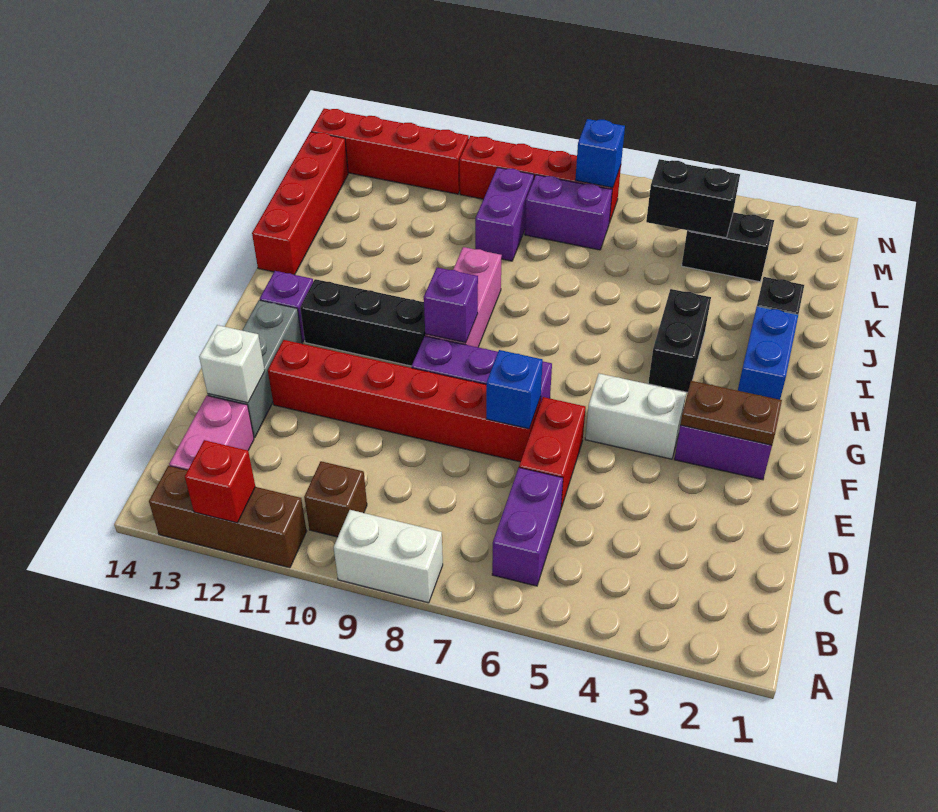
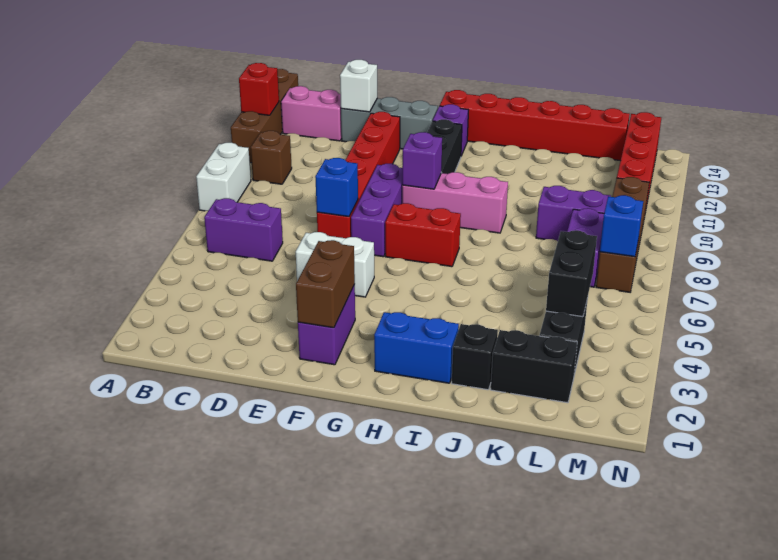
brown 1x3 brick [149,466,307,568] -> brown 1x4 brick [231,69,298,163]
red 1x2 brick [519,397,586,508] -> red 1x2 brick moved to [385,203,461,267]
brown 1x2 plate [680,381,782,445] -> brown 1x2 brick [296,240,355,328]
white 1x2 brick [585,374,686,459] -> white 1x2 brick turned to [296,232,374,297]
black 1x2 brick [648,289,711,392] -> black 1x2 brick moved to [491,330,577,403]
red 1x4 brick [252,132,348,275] -> red 1x6 brick [440,90,630,161]
red 1x4 brick [460,136,621,223] -> brown 1x4 brick [596,177,649,292]

